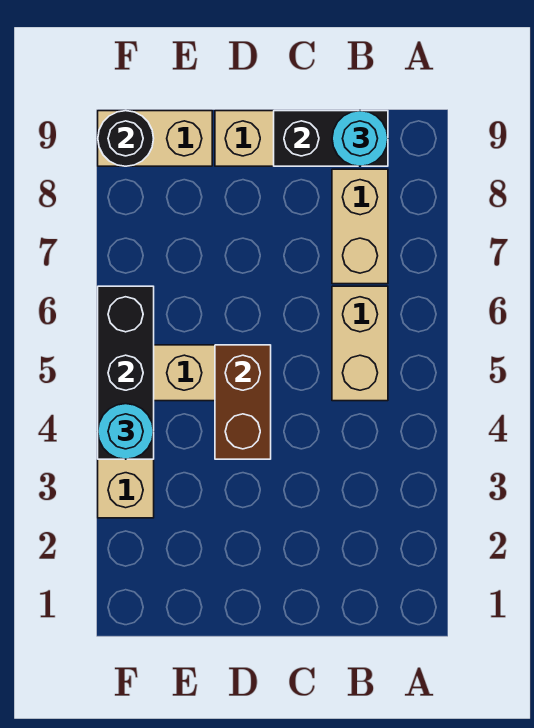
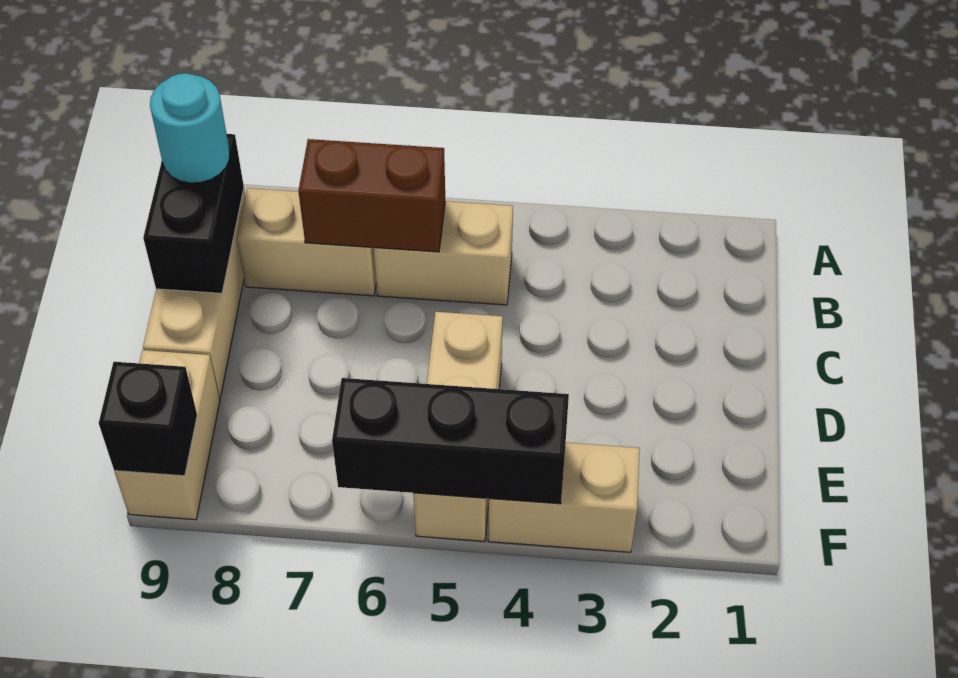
brown 1x2 brick [215,345,271,459] -> brown 1x2 brick moved to [298,139,445,252]
cyan 1x1 round brick [98,404,154,459] -> none
black 1x1 round brick [98,111,154,166] -> black 1x1 brick [99,362,197,476]

